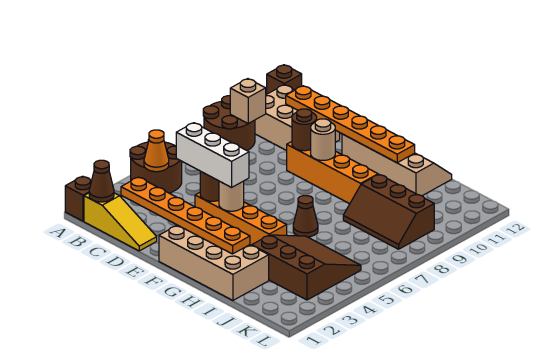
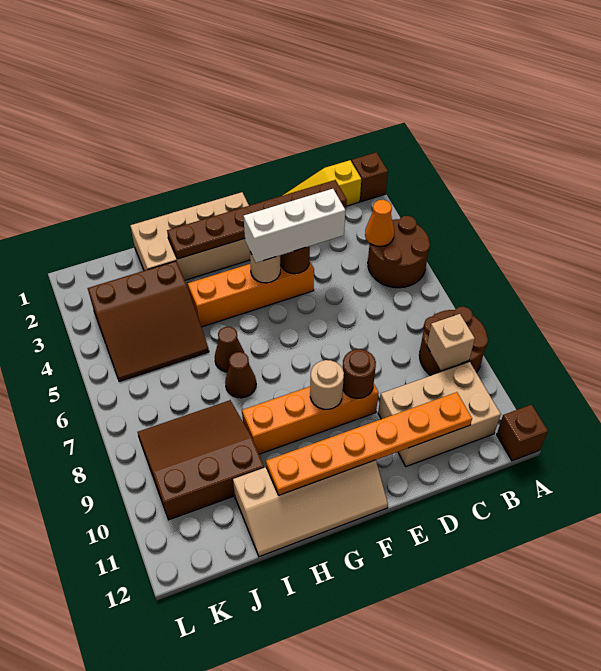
brown 1x1 cone [89,160,114,202] -> brown 1x1 cone moved to [225,352,256,398]
orange 1x6 plate [121,177,250,254] -> brown 1x6 plate [167,180,347,259]
brown 2x3 slope [343,175,434,249] -> brown 3x3 slope [138,400,264,520]

